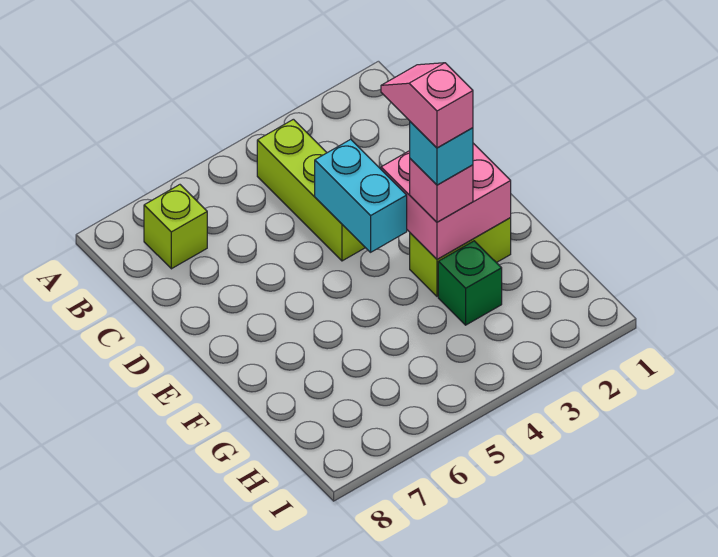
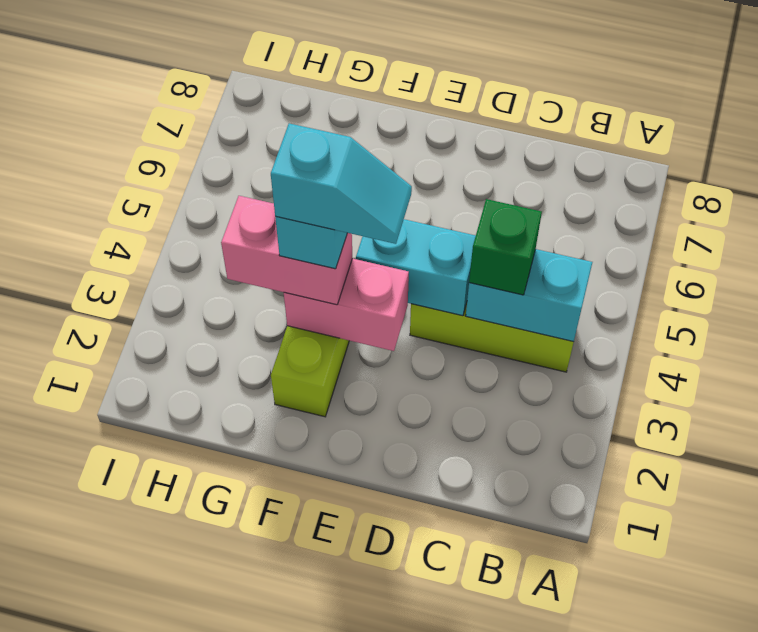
none -> cyan 1x2 brick [466,249,592,342]
lime 1x1 brick [144,185,207,269] -> none
pink 2x2 brick [381,143,511,259] -> pink 1x2 brick [284,258,409,351]
pink 1x2 slope [381,63,473,148] -> cyan 1x2 slope [271,123,412,244]
pink 1x1 brick [410,159,473,222] -> pink 1x2 brick [221,196,352,305]
green 1x1 brick [438,241,502,325] -> green 1x1 brick moved to [469,199,542,295]

